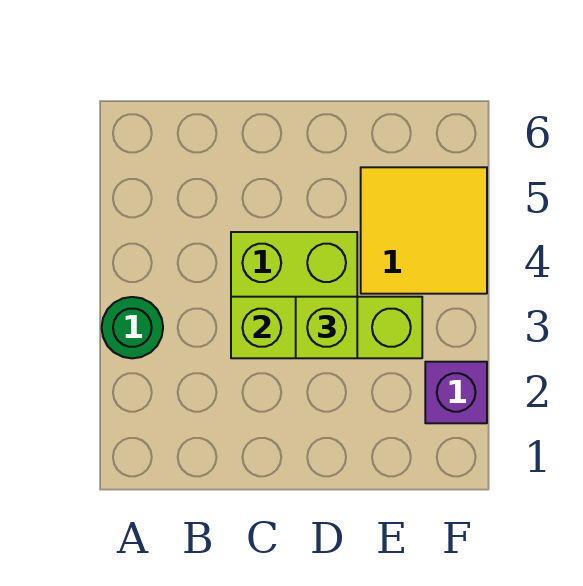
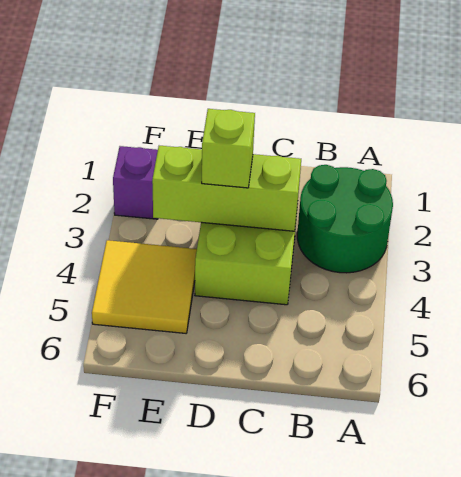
green 1x1 round brick [102,297,163,358] -> green 2x2 round brick [297,165,393,273]

